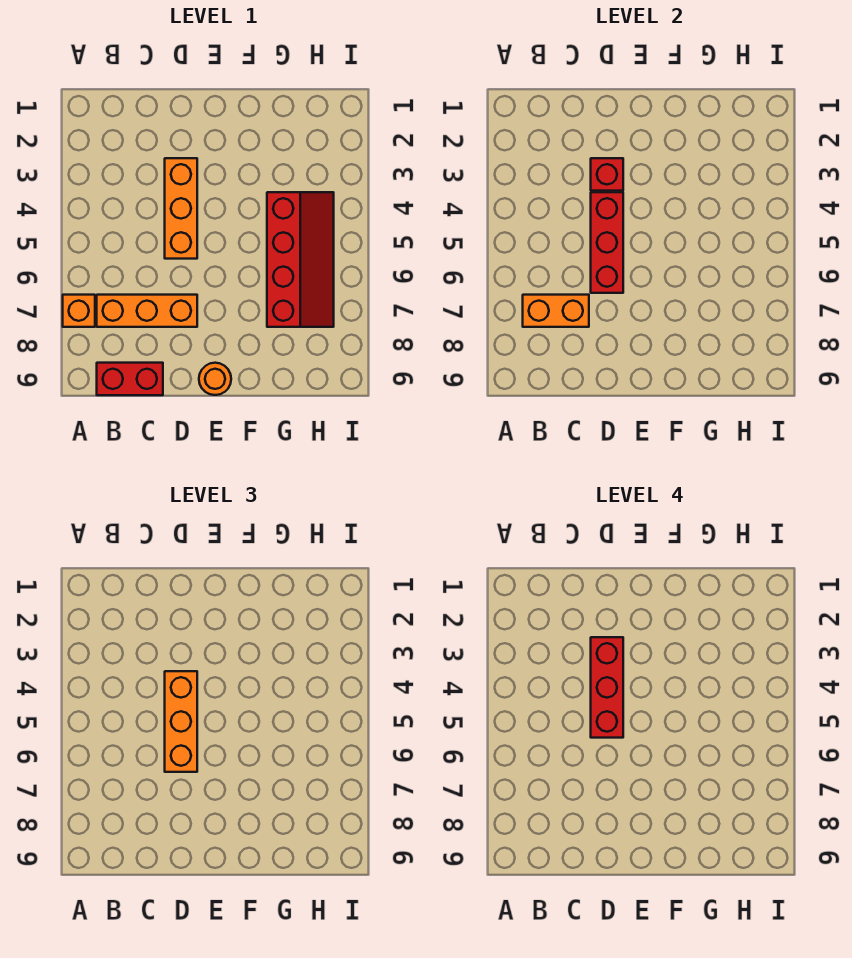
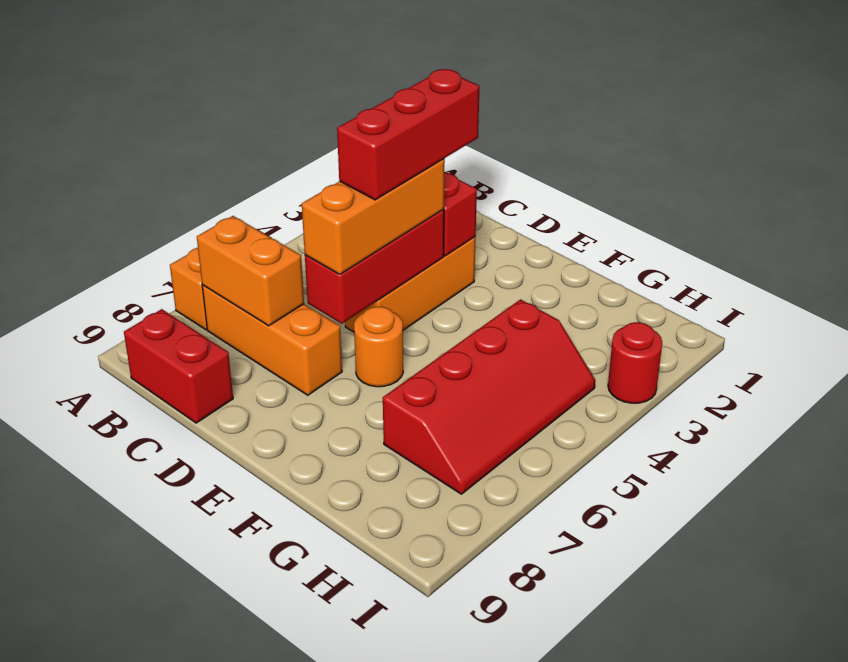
orange 1x1 round brick [199,363,231,395] -> orange 1x1 round brick moved to [354,307,403,387]
none -> red 1x1 round brick [608,322,662,403]

